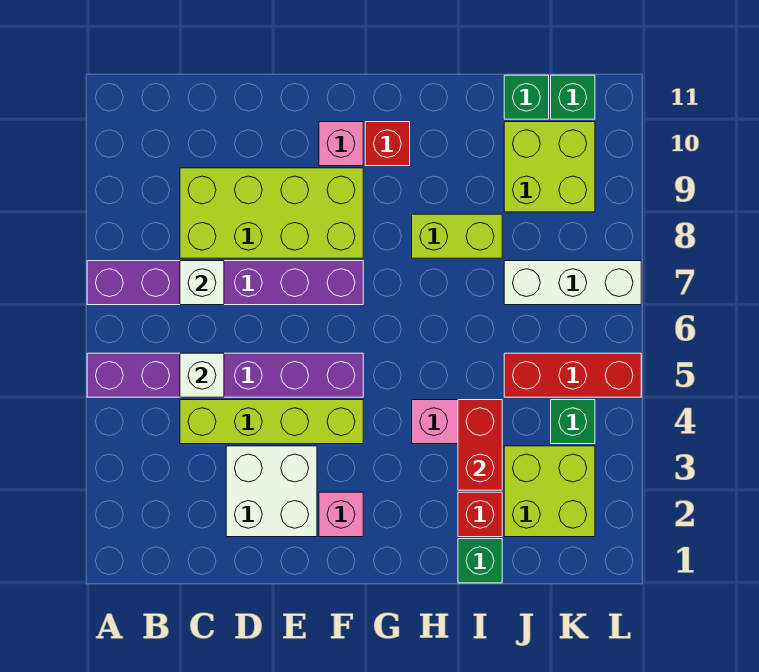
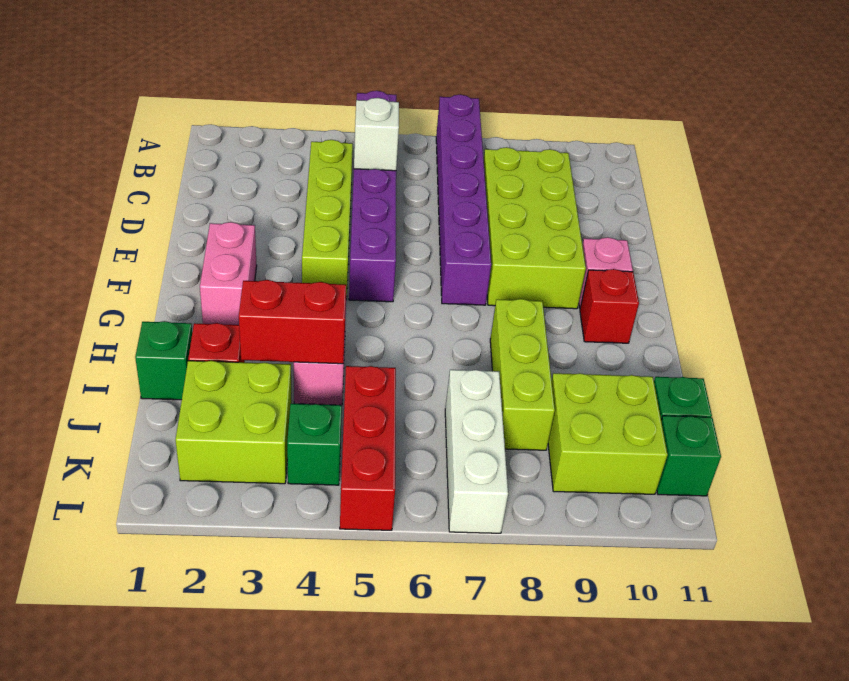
white 1x1 brick [180,261,224,305] -> none
white 2x2 brick [226,446,317,537] -> none
pink 1x1 brick [319,492,363,537] -> pink 1x2 brick [200,222,257,325]
lime 1x2 brick [412,214,502,258] -> lime 1x3 brick [490,299,555,450]

